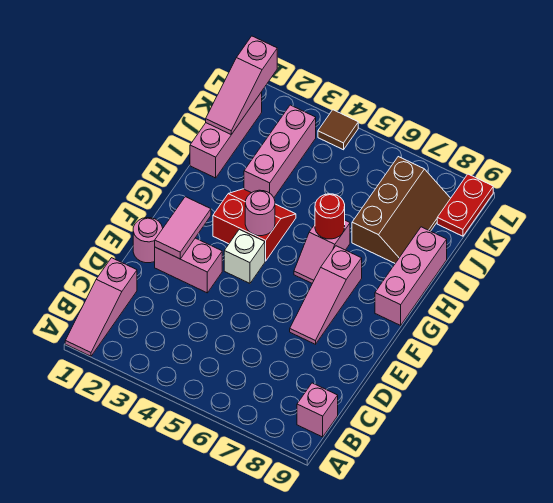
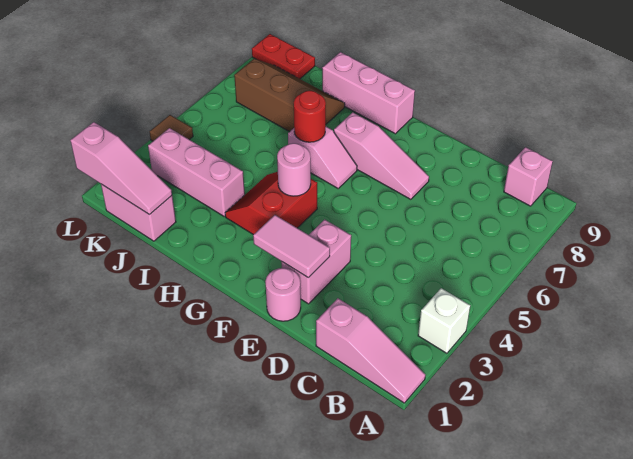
white 1x1 brick [224,229,265,283] -> white 1x1 brick moved to [418,288,470,353]
pink 1x3 brick [190,92,262,178] -> pink 1x2 brick [101,184,176,241]

